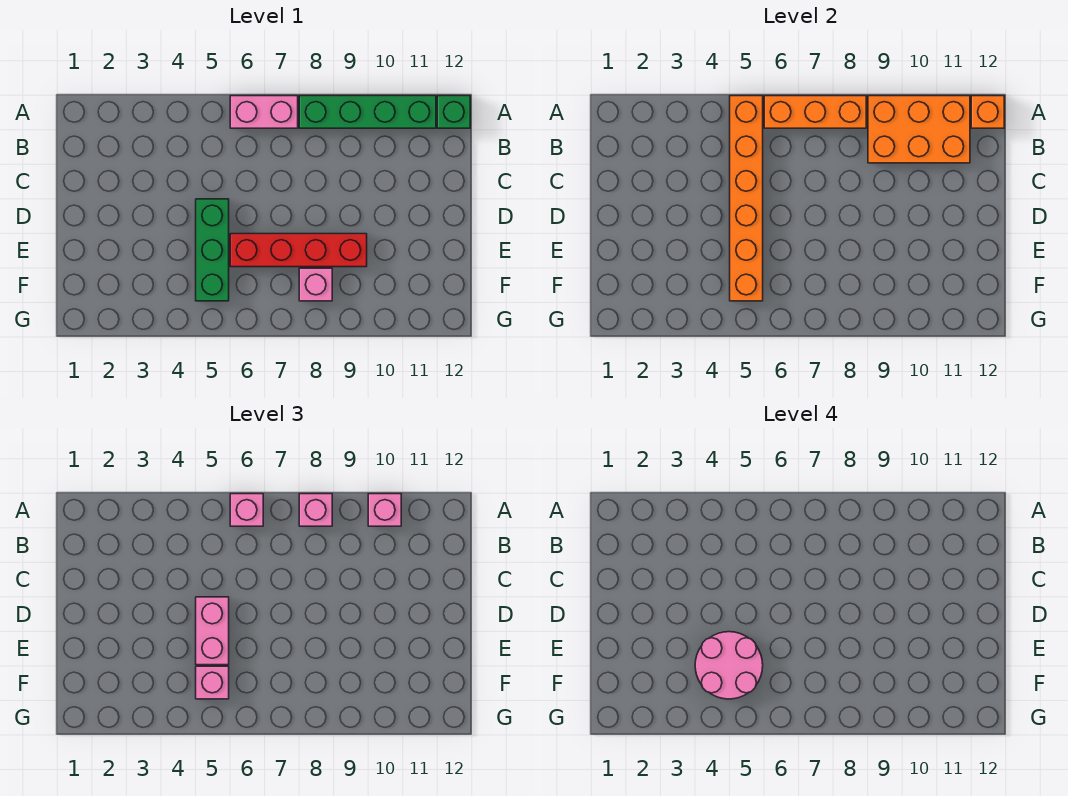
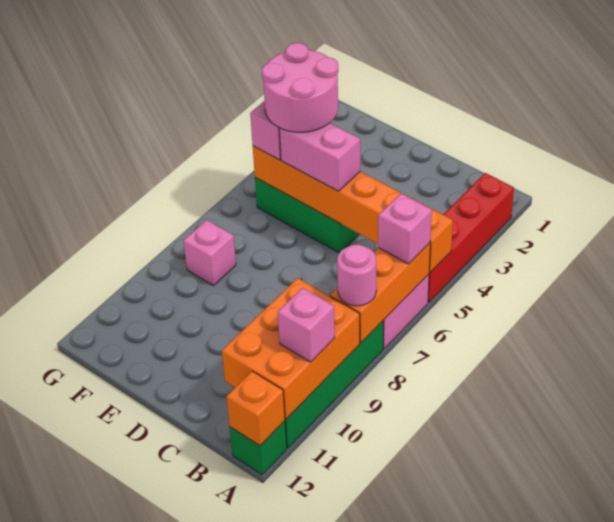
pink 1x1 brick [299,494,332,526] -> pink 1x1 round brick [337,244,376,306]
red 1x4 brick [230,234,367,267] -> red 1x4 brick moved to [428,173,514,302]

